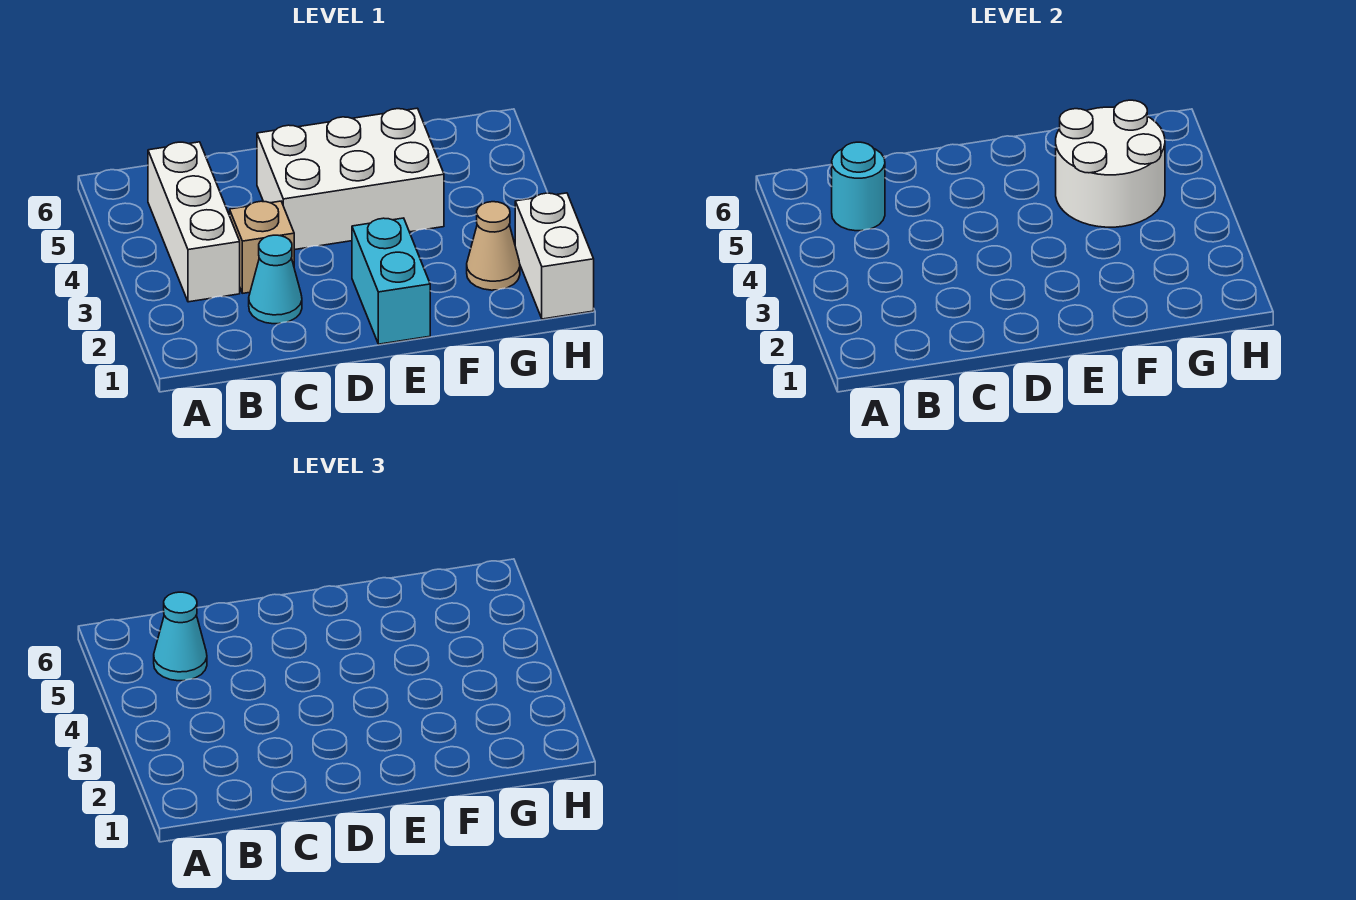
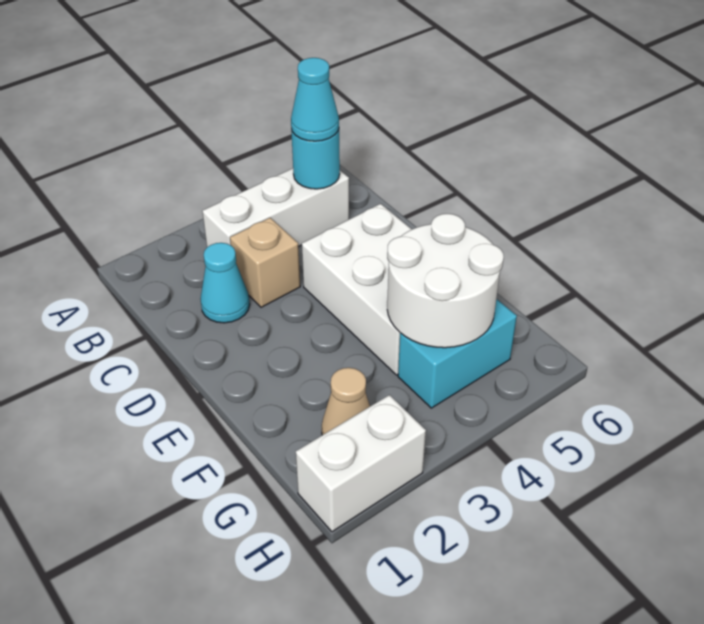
cyan 1x2 brick [352,218,430,344] -> cyan 1x2 brick moved to [398,299,517,408]

